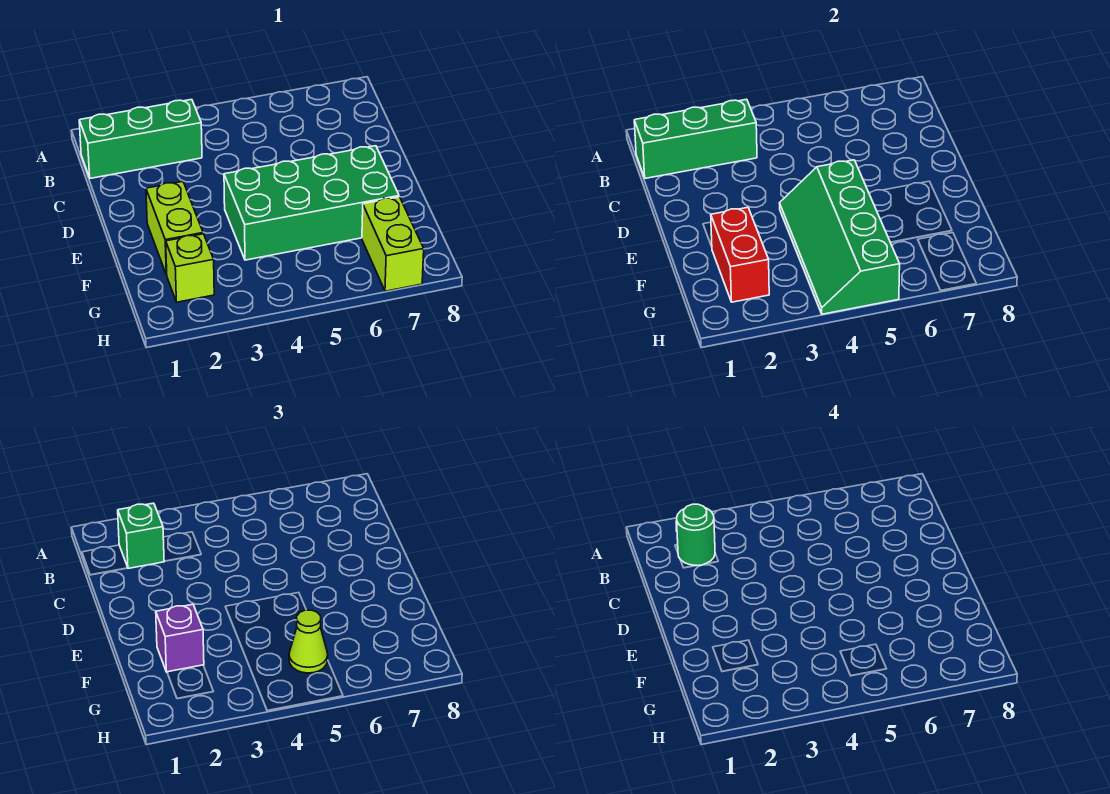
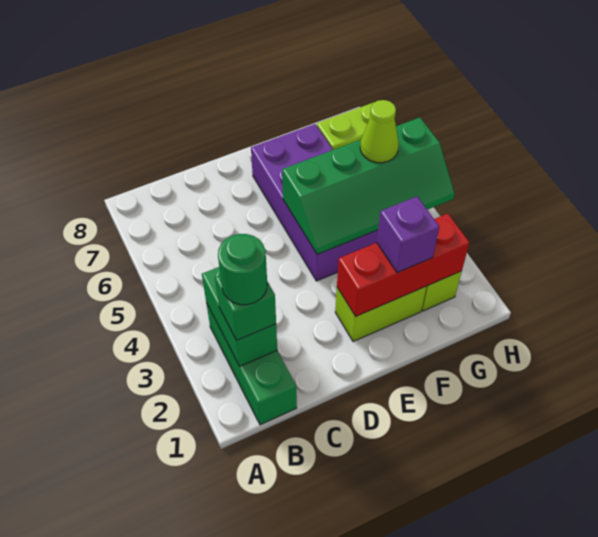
green 1x3 brick [634,99,757,178] -> green 1x2 brick [202,267,277,366]
green 2x4 brick [224,146,399,260] -> purple 2x4 brick [251,124,378,281]
red 1x2 brick [711,207,769,302] -> red 1x3 brick [337,214,469,317]

